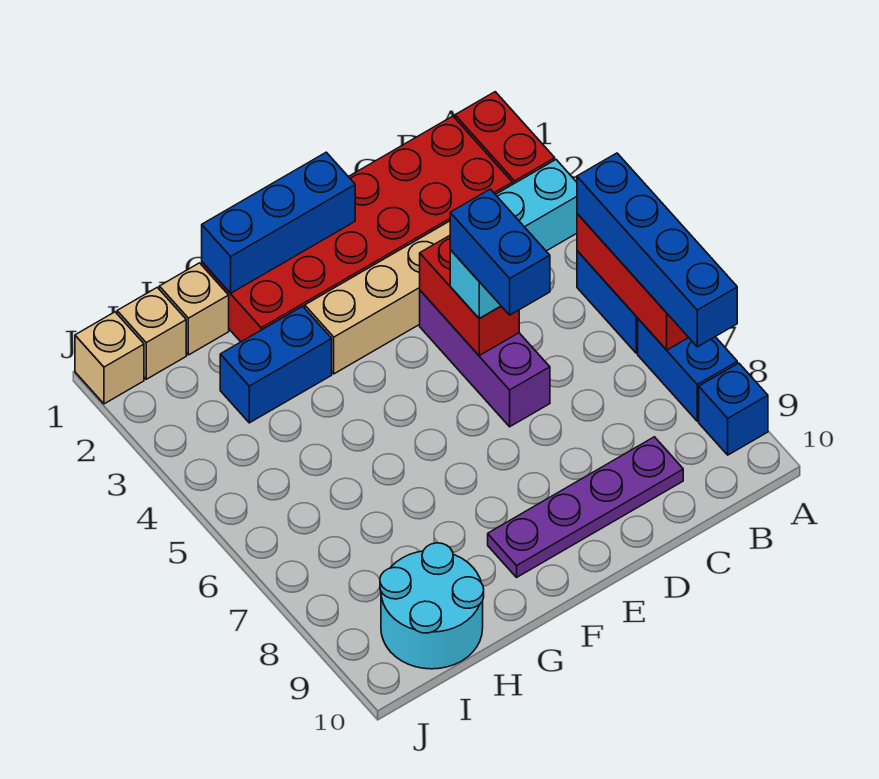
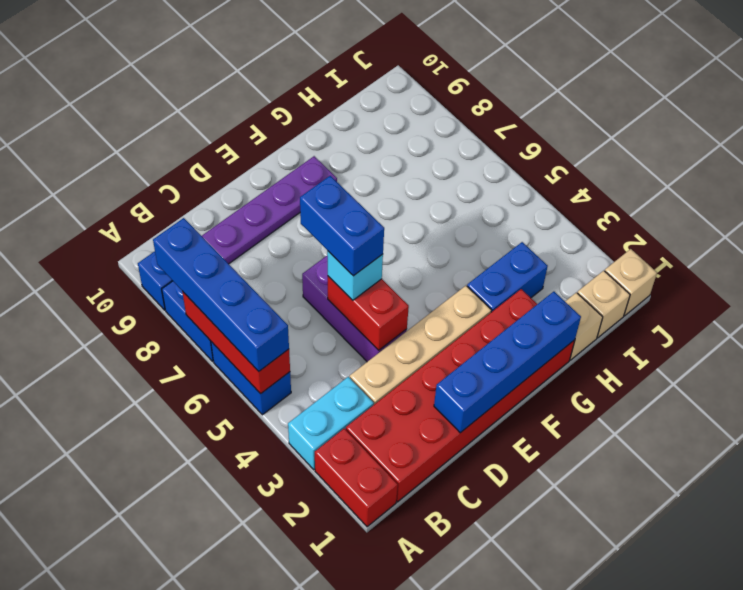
blue 1x3 brick [202,152,355,293] -> blue 1x4 brick [434,292,581,433]
cyan 2x2 round brick [380,543,484,669] -> none

